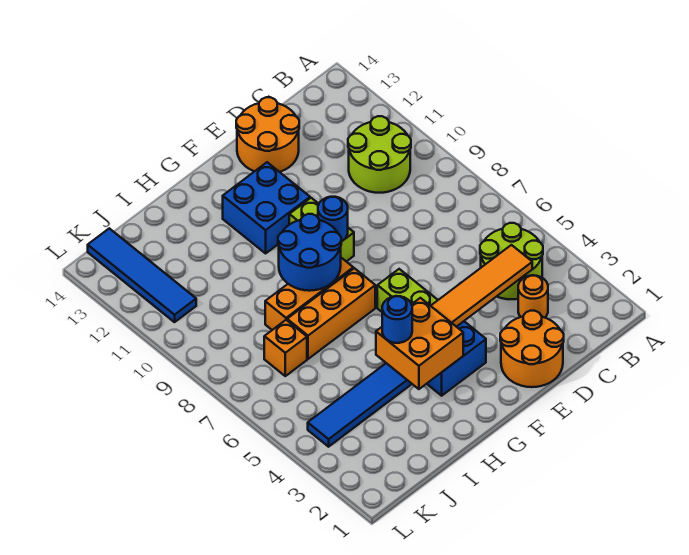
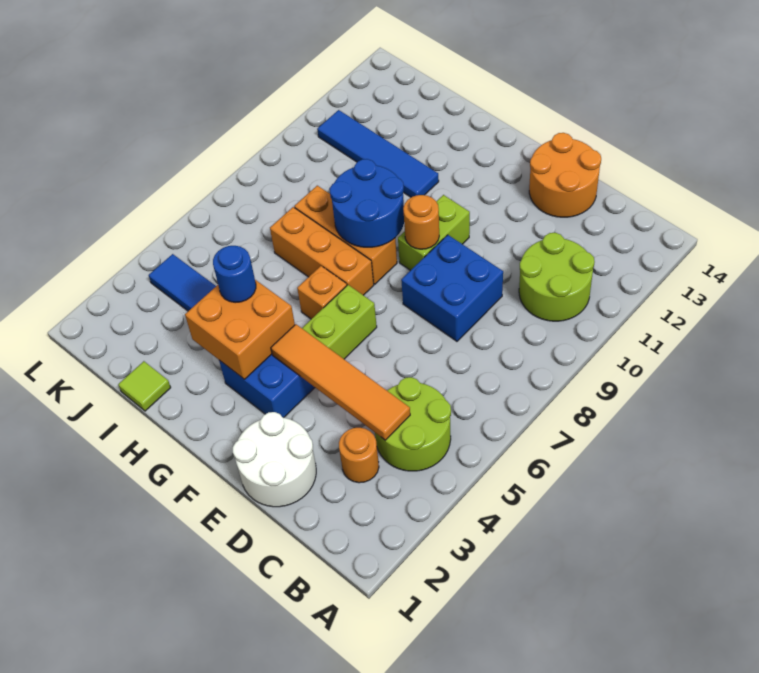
orange 2x2 round brick [500,311,564,387] -> white 2x2 round brick [233,412,316,507]
blue 1x1 round brick [318,197,348,241] -> orange 1x1 round brick [403,195,439,249]
blue 2x2 brick [223,162,310,253] -> blue 2x2 brick moved to [401,235,503,341]
none -> lime 1x1 tile [118,361,171,411]
orange 1x1 brick [264,320,307,376] -> orange 1x1 brick moved to [297,266,347,319]
blue 1x4 tile [88,228,196,322] -> blue 1x4 tile turned to [317,110,439,197]

